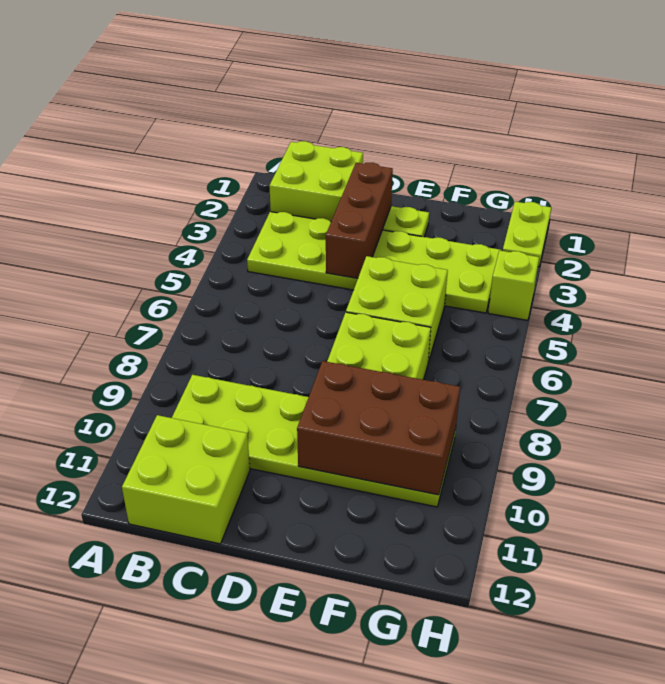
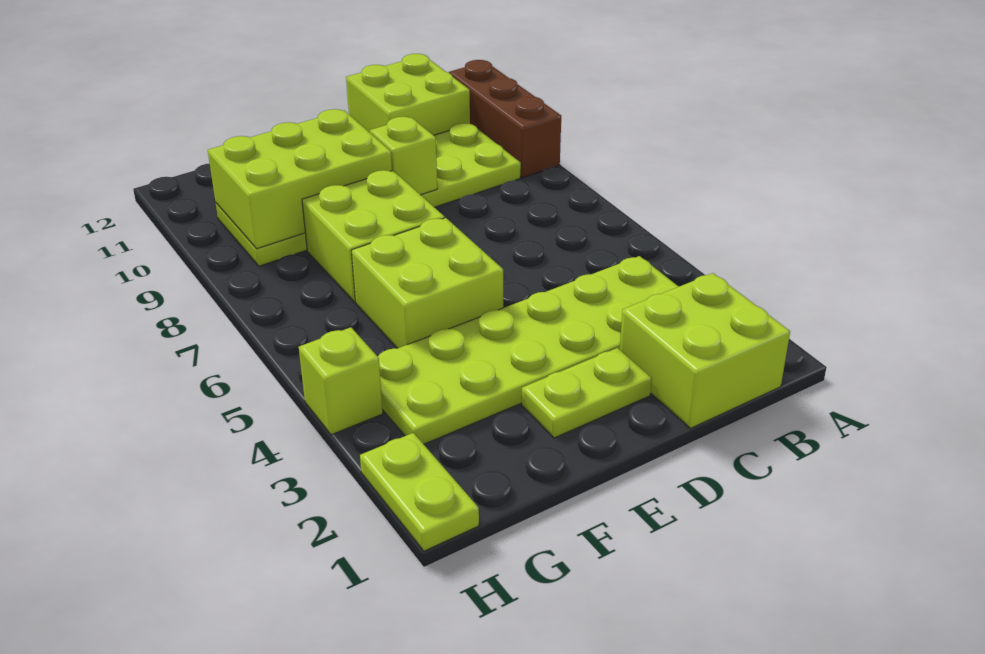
brown 1x3 brick [326,163,393,278] -> brown 1x3 brick moved to [449,60,561,178]
none -> lime 1x1 brick [370,117,437,195]
brown 2x3 brick [297,361,460,495] -> lime 2x3 brick [208,109,392,249]

